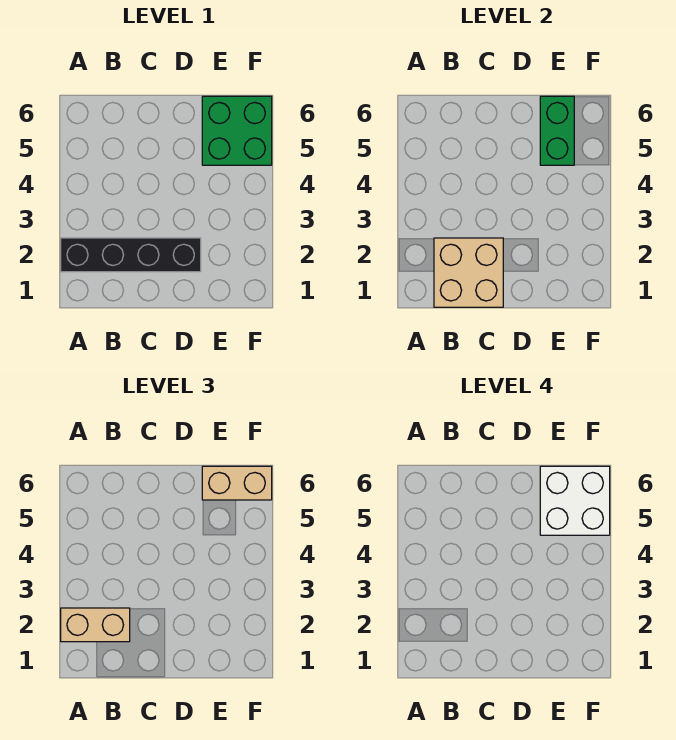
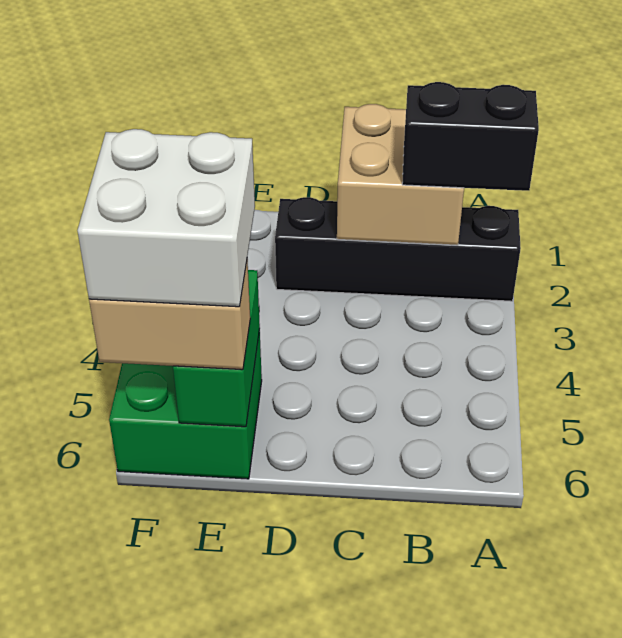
tan 1x2 brick [61,608,130,642] -> black 1x2 brick [402,82,539,191]

